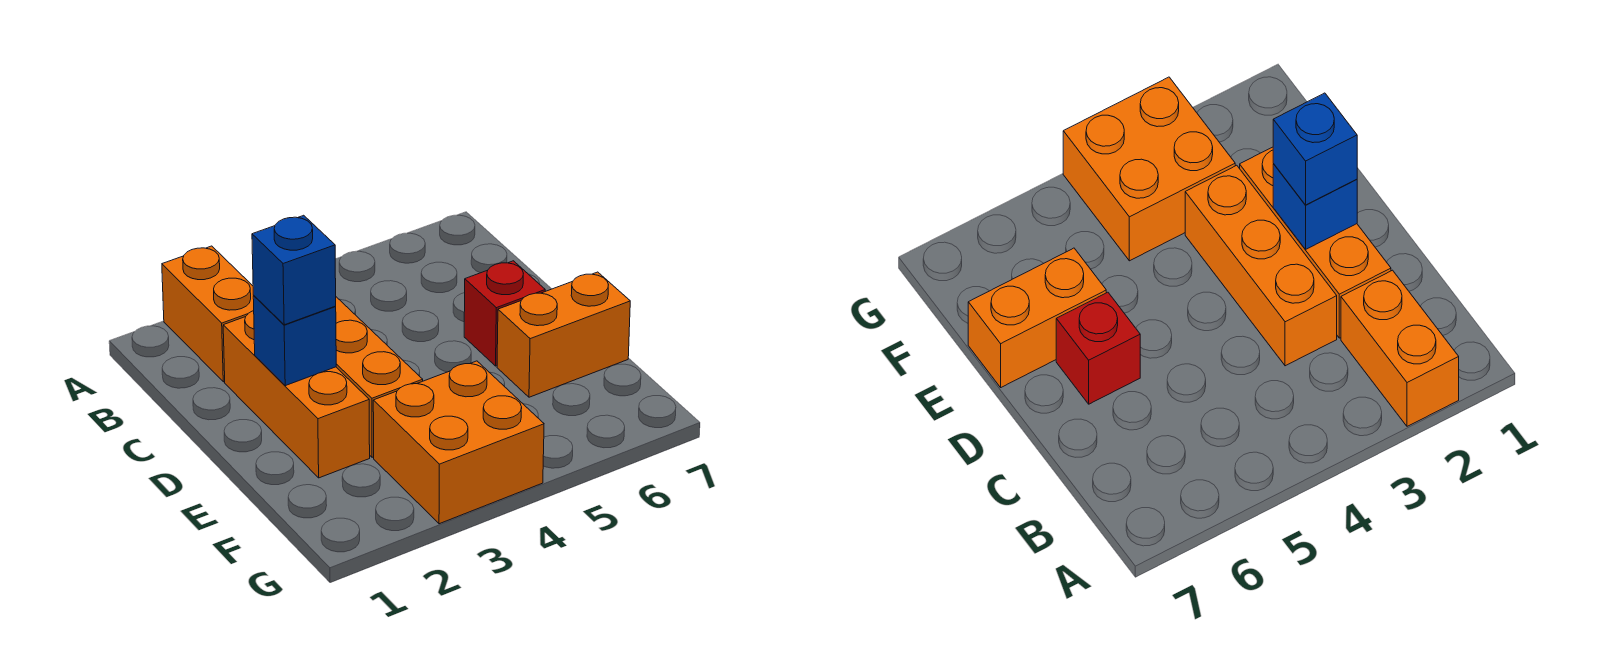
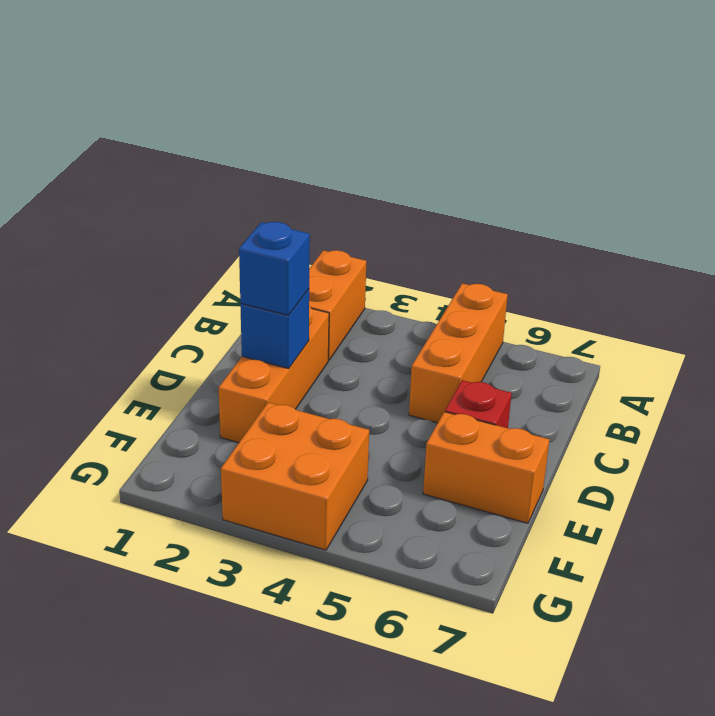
orange 1x3 brick [336,297,423,457] -> orange 1x3 brick moved to [409,283,508,423]

